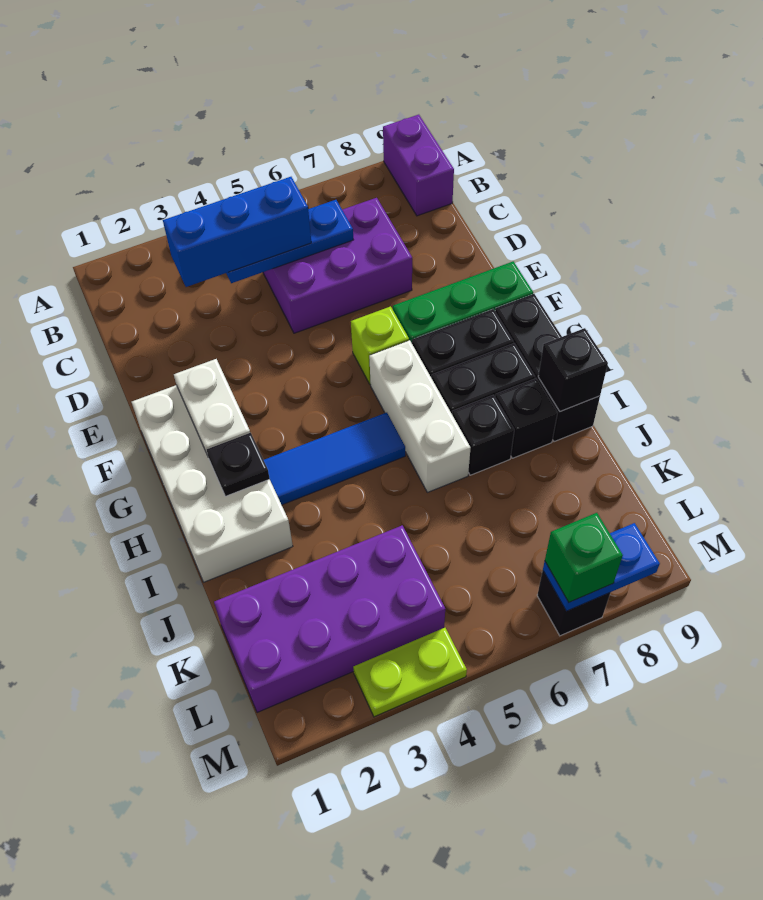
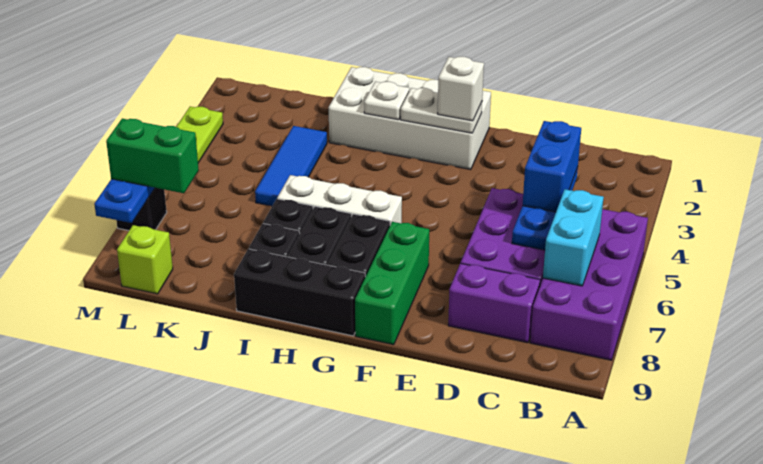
purple 1x2 brick [383,115,454,216] -> purple 1x2 brick moved to [448,263,540,343]
none -> cyan 1x2 brick [543,189,604,286]
blue 1x3 brick [163,177,311,287] -> blue 1x2 brick [523,121,581,212]
none -> white 1x1 brick [438,57,484,121]
lime 1x1 brick [351,306,409,385] -> lime 1x1 brick moved to [117,225,173,294]
black 1x1 plate [207,433,270,496] -> white 1x1 plate [364,82,409,120]
blue 1x3 tile [264,413,405,505] -> blue 1x3 tile moved to [255,126,327,206]
black 1x1 brick [538,328,608,412] -> none
purple 2x4 brick [214,525,445,713] -> purple 2x4 brick moved to [530,209,648,360]
green 1x1 brick [545,513,623,602] -> green 1x2 brick [106,119,199,193]

